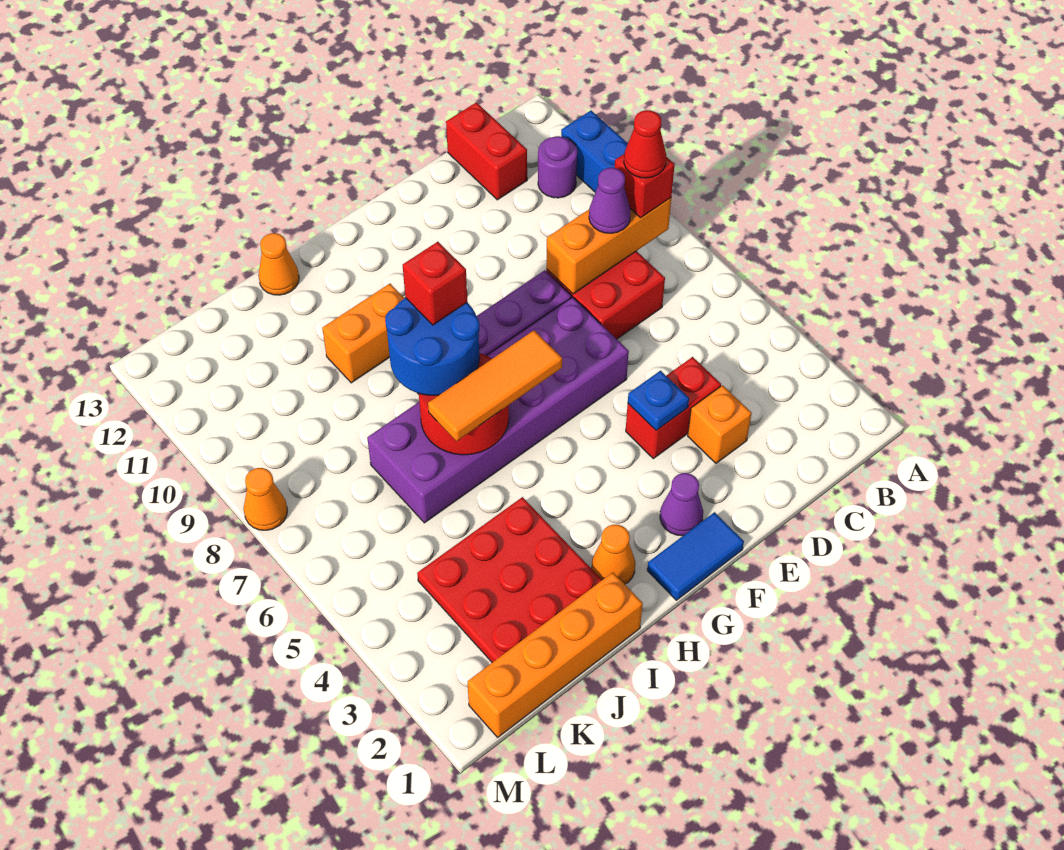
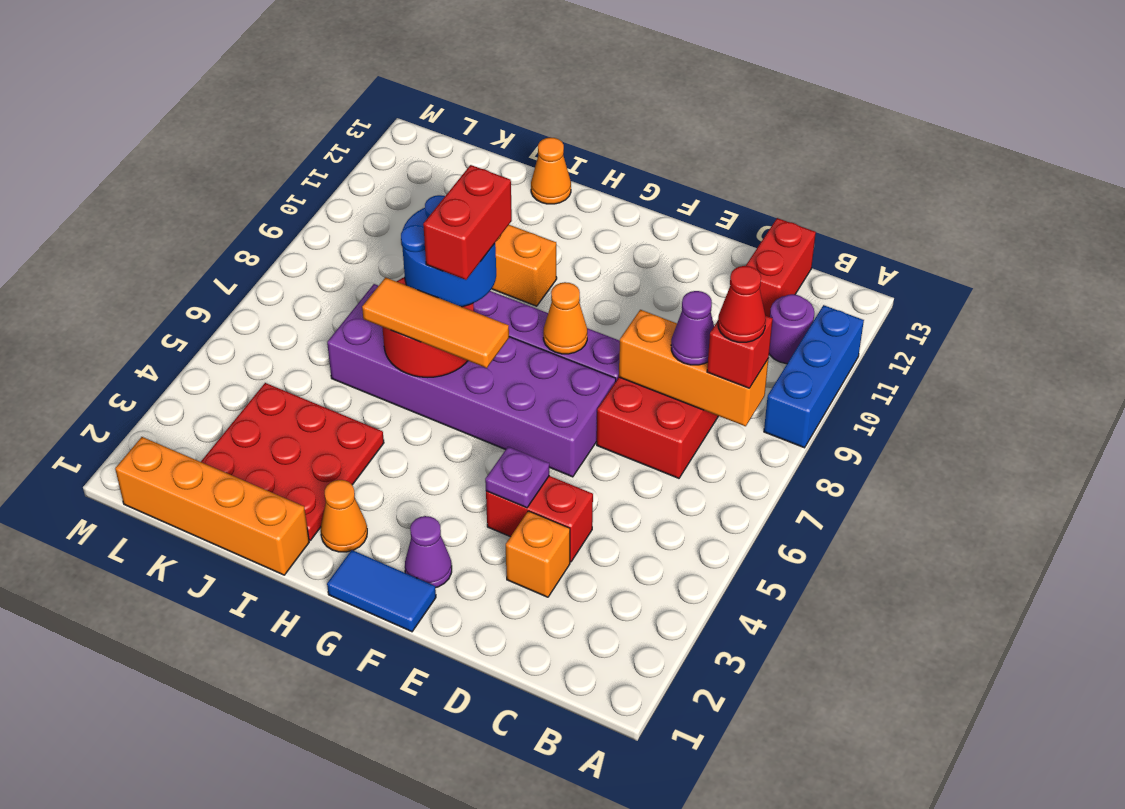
blue 1x1 plate [628,371,689,430] -> purple 1x1 plate [485,447,549,508]
red 1x1 brick [403,242,467,325] -> red 1x2 brick [423,165,512,280]
orange 1x1 cone [244,468,288,530] -> orange 1x1 cone moved to [543,282,587,354]

